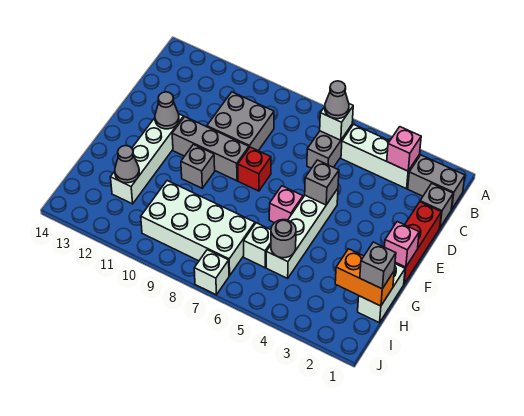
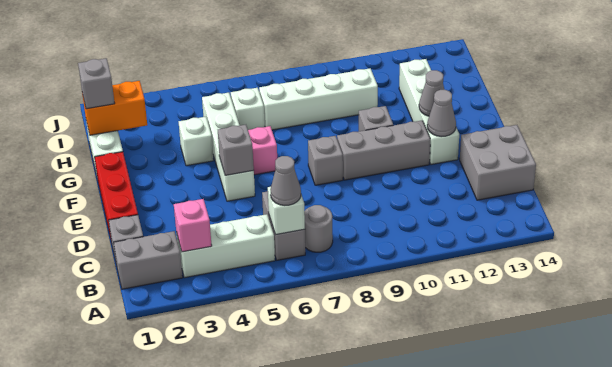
grey 2x2 brick [207,92,274,151] -> grey 2x2 brick moved to [460,125,536,200]
red 1x1 brick [238,147,271,191] -> grey 1x1 brick [308,136,343,185]
pink 1x1 brick [385,222,419,267] -> none
grey 1x1 round brick [271,220,296,258] -> grey 1x1 round brick moved to [304,205,333,252]
white 2x4 brick [141,181,255,276] -> white 1x4 brick [259,68,378,130]
grey 1x1 cone [115,146,139,183] -> grey 1x1 cone moved to [419,70,444,116]
white 1x1 brick [194,250,229,295] -> white 1x1 brick moved to [179,117,214,166]

